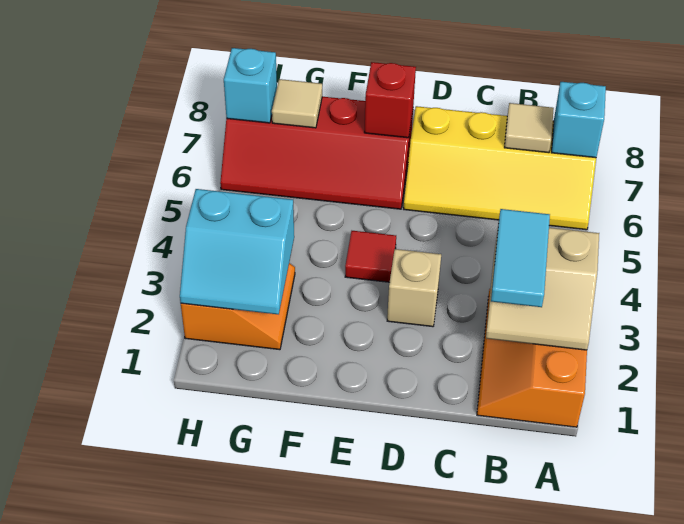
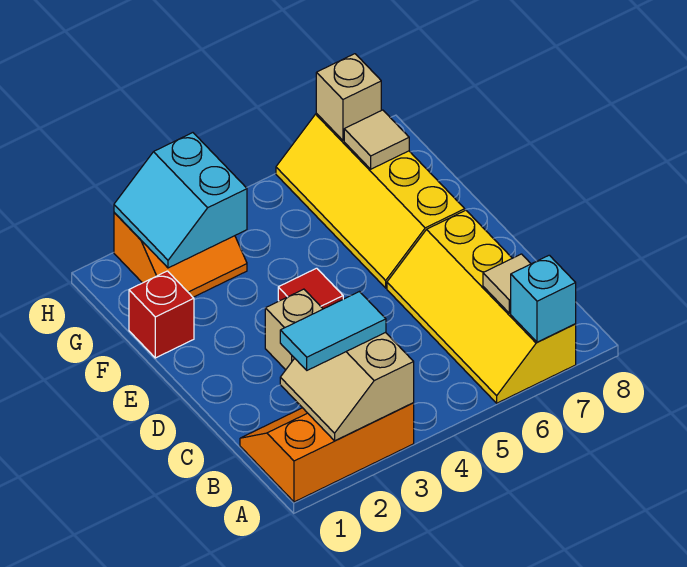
red 2x4 slope [220,97,413,209] -> yellow 2x4 slope [276,114,465,288]
red 1x1 brick [364,62,416,138] -> red 1x1 brick moved to [129,271,194,358]
cyan 1x1 brick [224,48,277,123] -> tan 1x1 brick [316,54,381,140]

